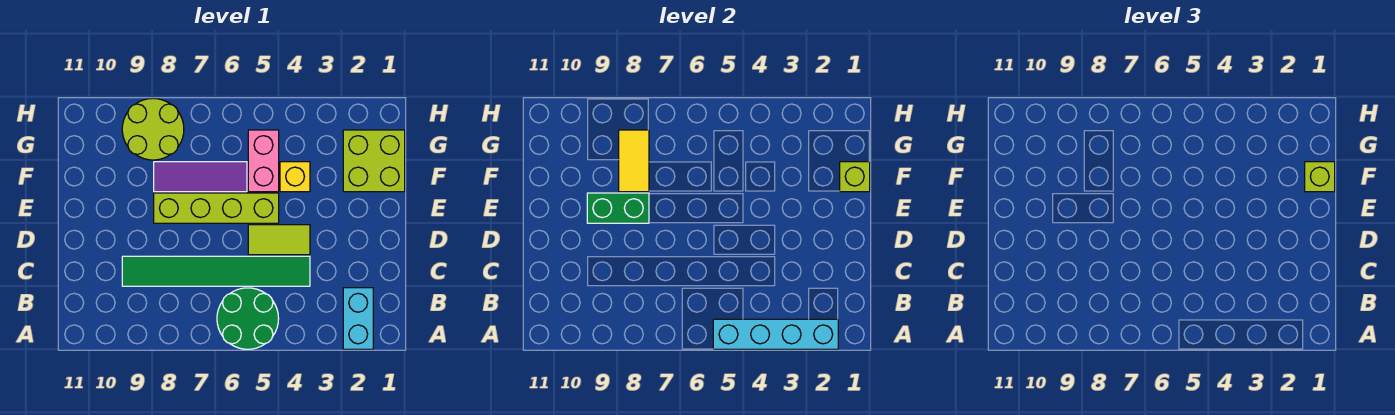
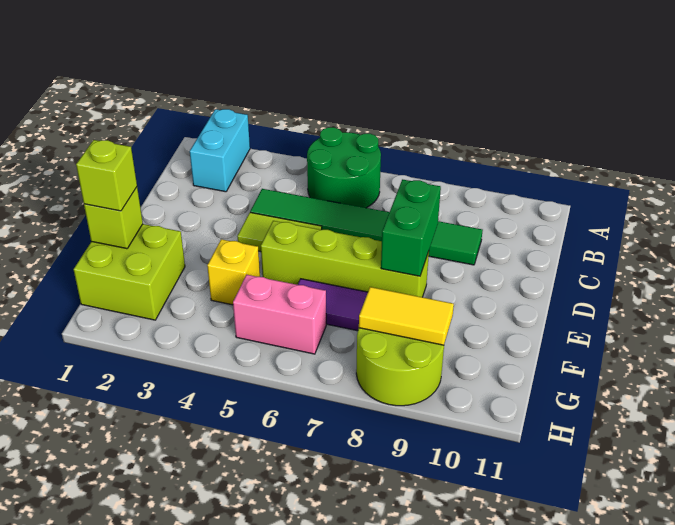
cyan 1x4 brick [713,319,838,349] -> none
green 1x2 brick [587,193,649,223] -> green 1x2 brick turned to [381,179,441,276]
pink 1x2 brick [248,130,279,192] -> pink 1x2 brick turned to [233,275,326,354]
yellow 1x2 tile [619,130,649,192] -> yellow 1x2 tile turned to [359,287,454,345]

